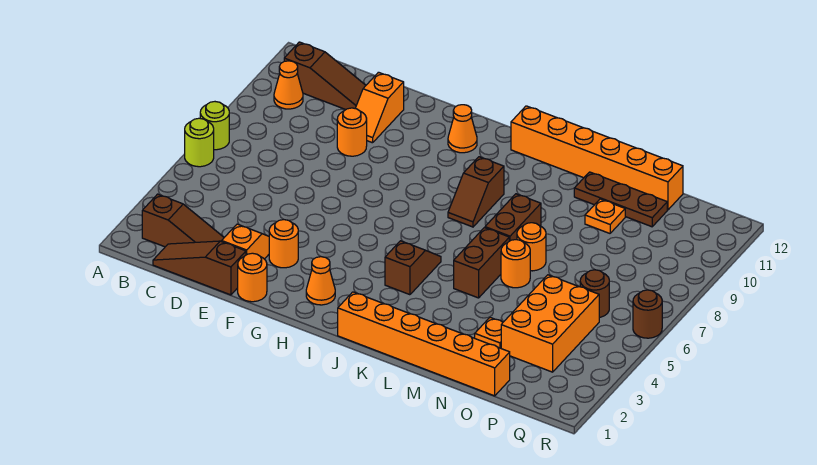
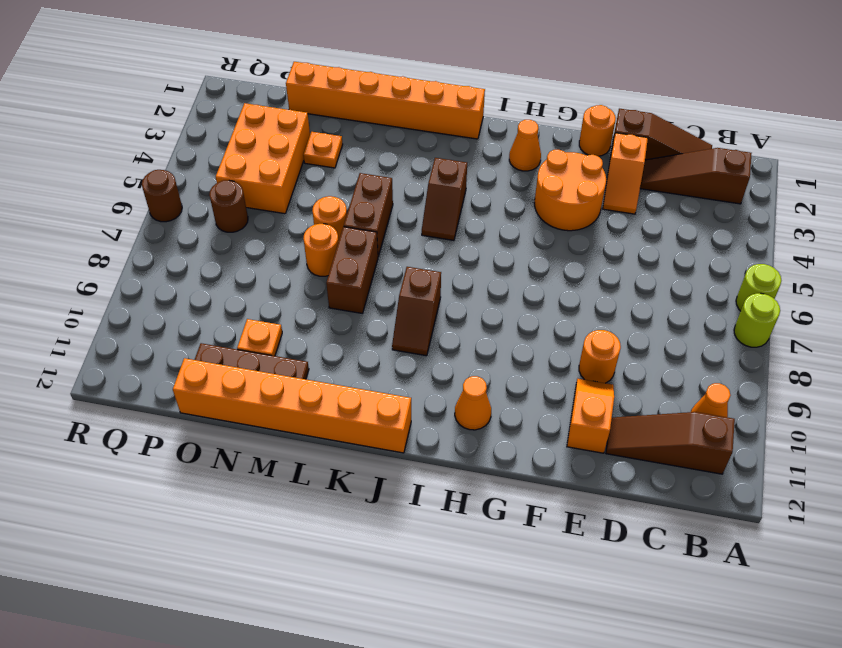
orange 1x1 round brick [269,220,298,268] -> orange 2x2 round brick [534,150,606,231]
brown 1x2 slope [448,157,504,227] -> brown 1x2 slope turned to [392,267,441,356]

